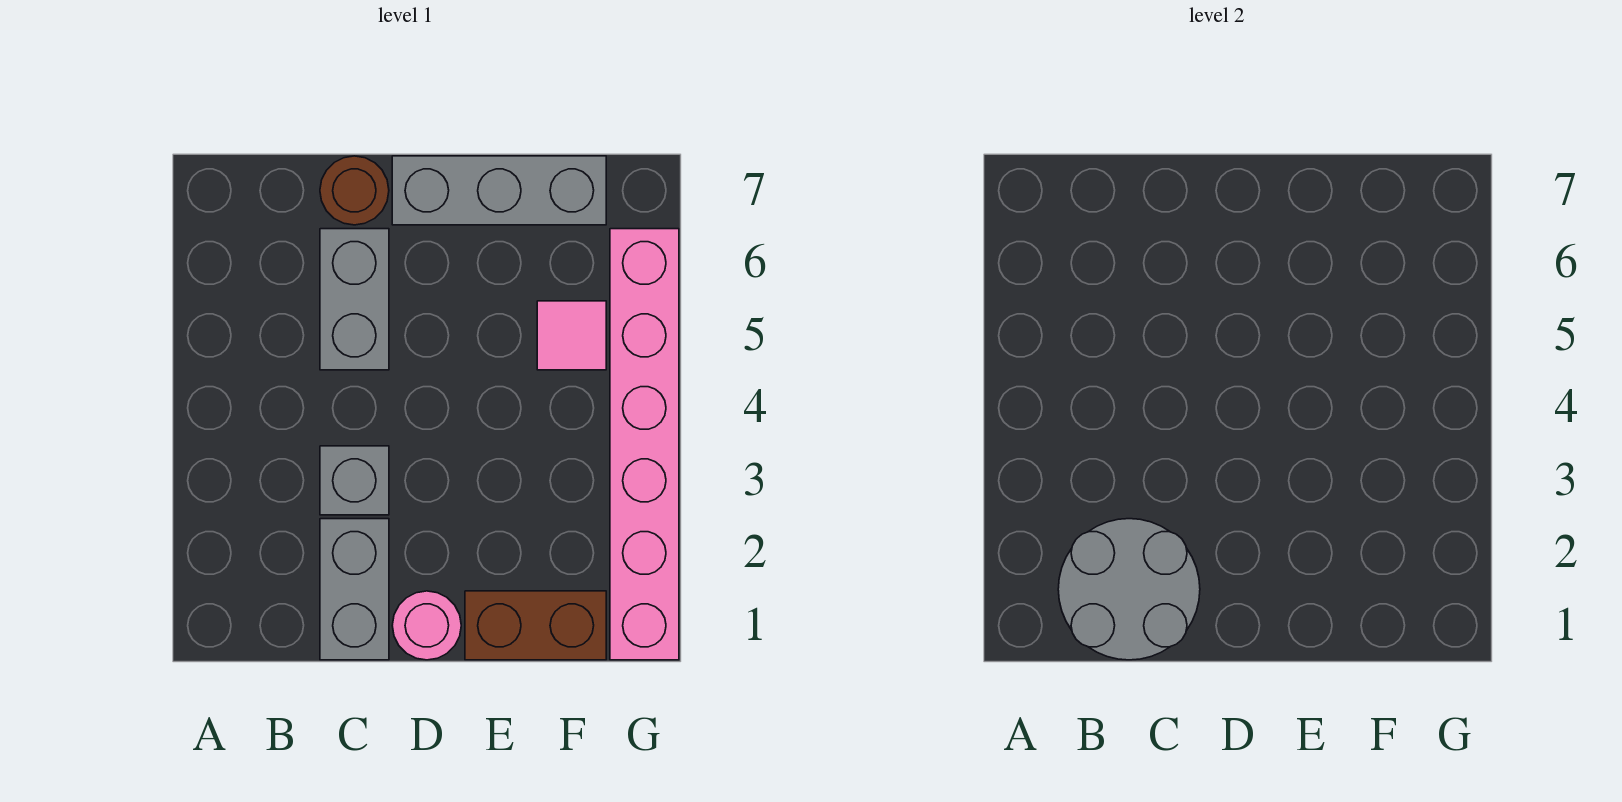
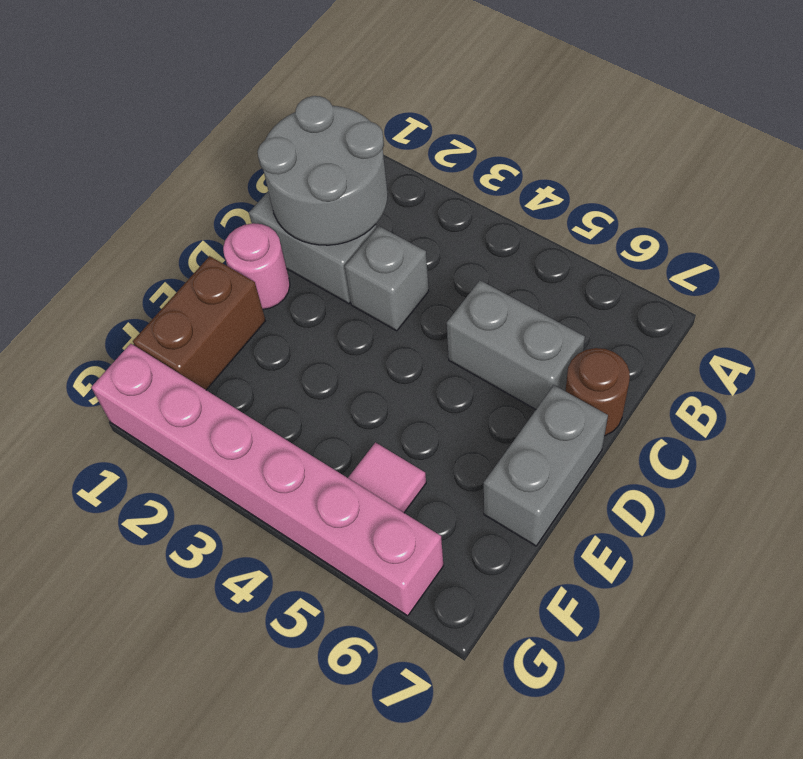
grey 1x3 brick [392,156,606,225] -> grey 1x2 brick [484,385,608,546]

